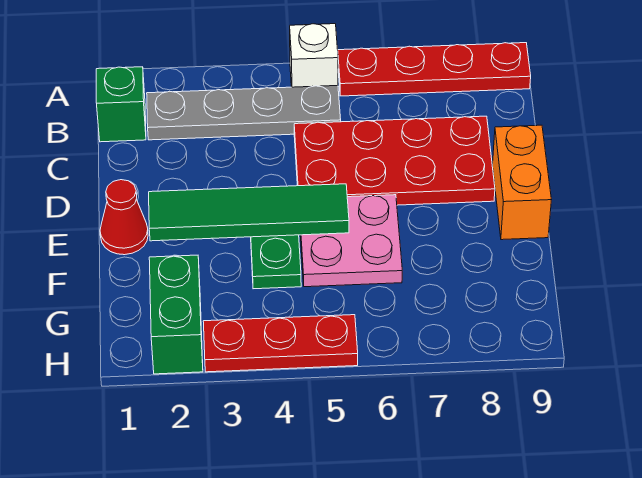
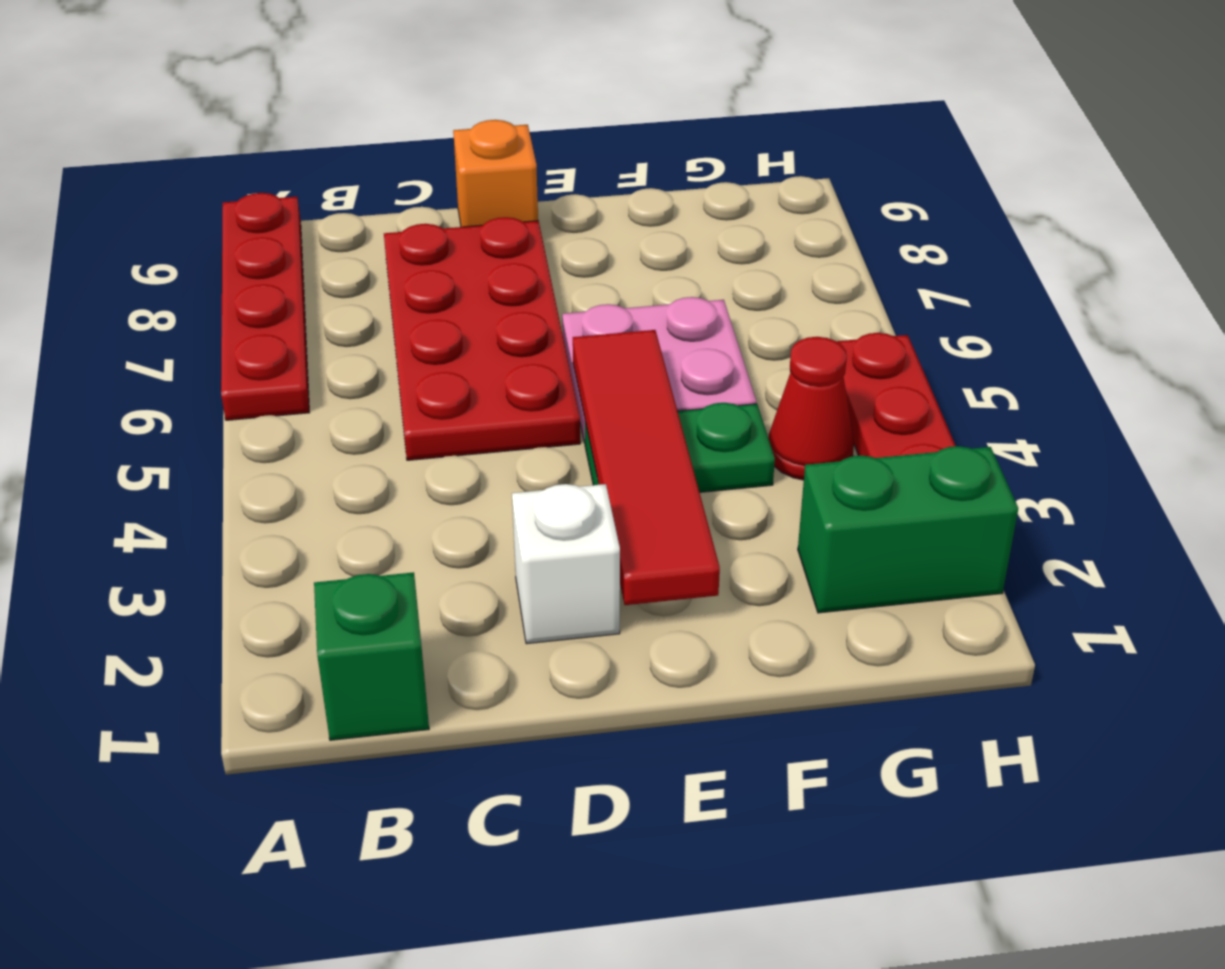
white 1x1 brick [290,24,338,87] -> white 1x1 brick moved to [512,484,620,644]
grey 1x4 plate [147,86,341,140] -> none
orange 1x2 brick [493,125,551,240] -> orange 1x1 brick [453,120,538,227]
red 1x1 cone [100,180,148,255] -> red 1x1 cone moved to [768,337,854,480]
green 1x4 tile [149,184,349,241] -> red 1x4 tile [573,330,720,605]

